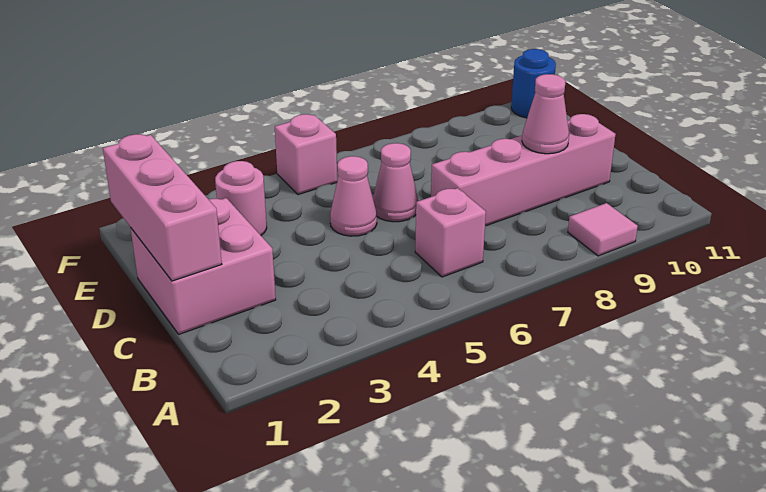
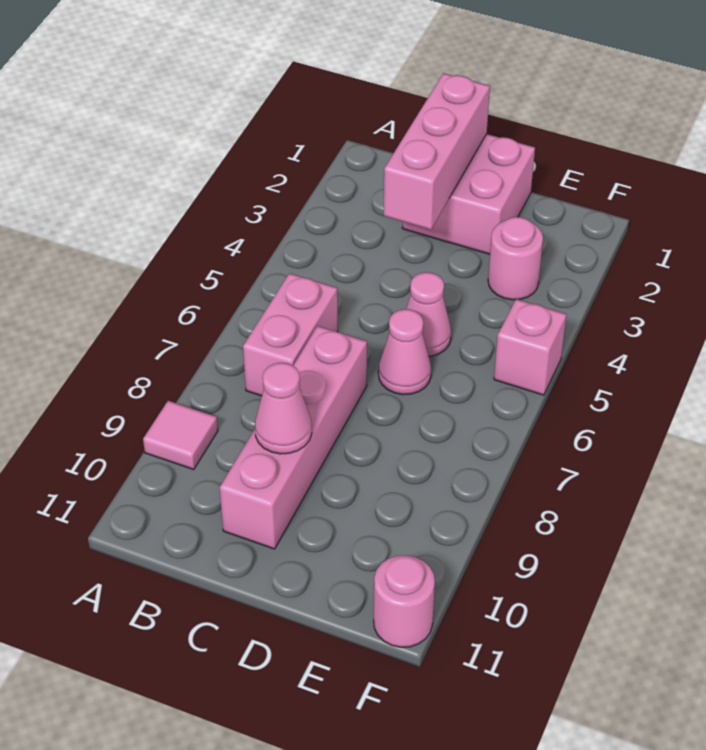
pink 1x1 brick [415,188,486,277] -> pink 1x2 brick [243,273,338,396]
pink 1x3 brick [103,134,222,281] -> pink 1x3 brick turned to [384,73,490,230]
blue 1x1 round brick [511,49,556,118] -> pink 1x1 round brick [374,555,435,647]

